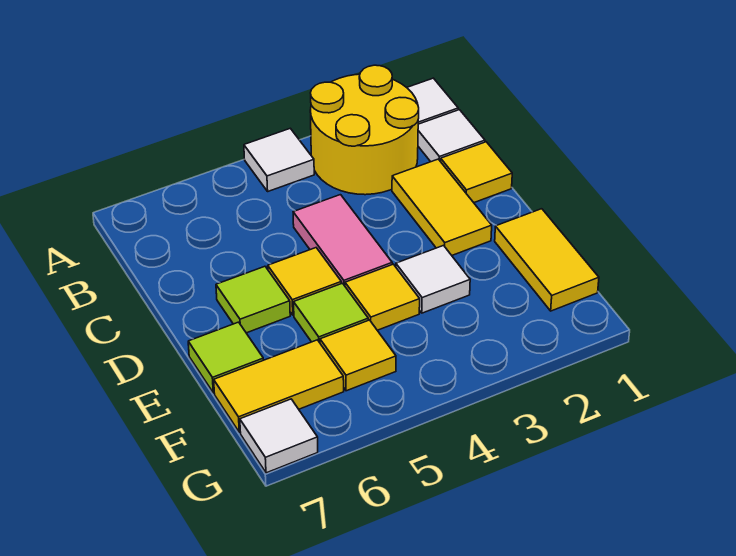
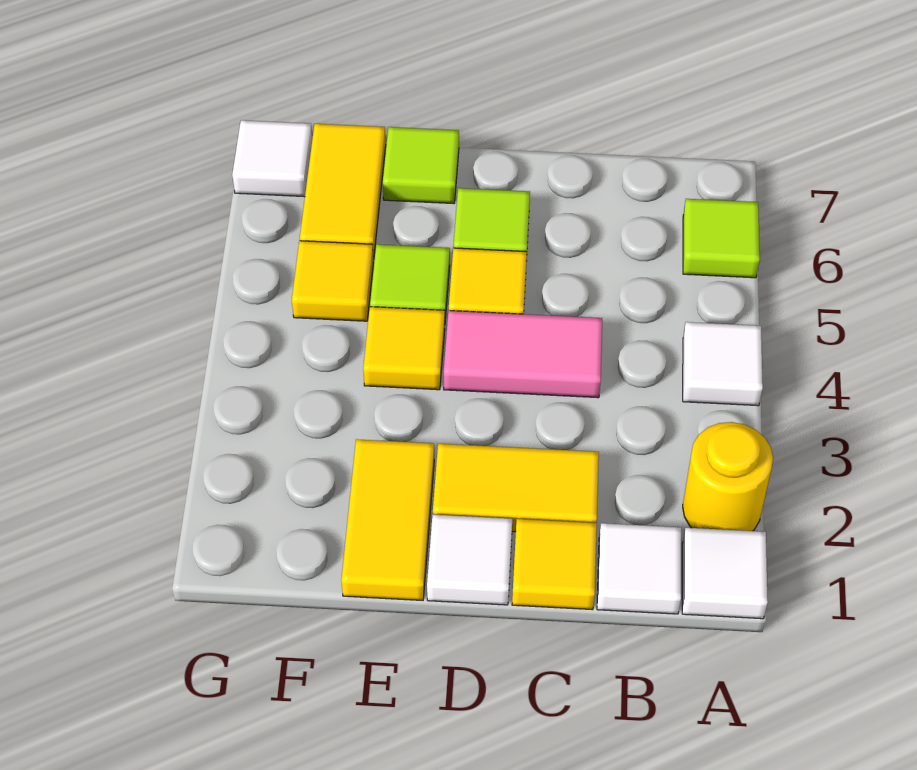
yellow 2x2 round brick [310,65,419,195] -> yellow 1x1 round brick [683,422,773,531]
none -> lime 1x1 tile [683,199,760,278]
yellow 1x2 tile [495,209,599,311] -> yellow 1x2 tile turned to [341,439,434,600]
white 1x1 tile [396,246,470,313] -> white 1x1 tile moved to [427,514,512,605]

